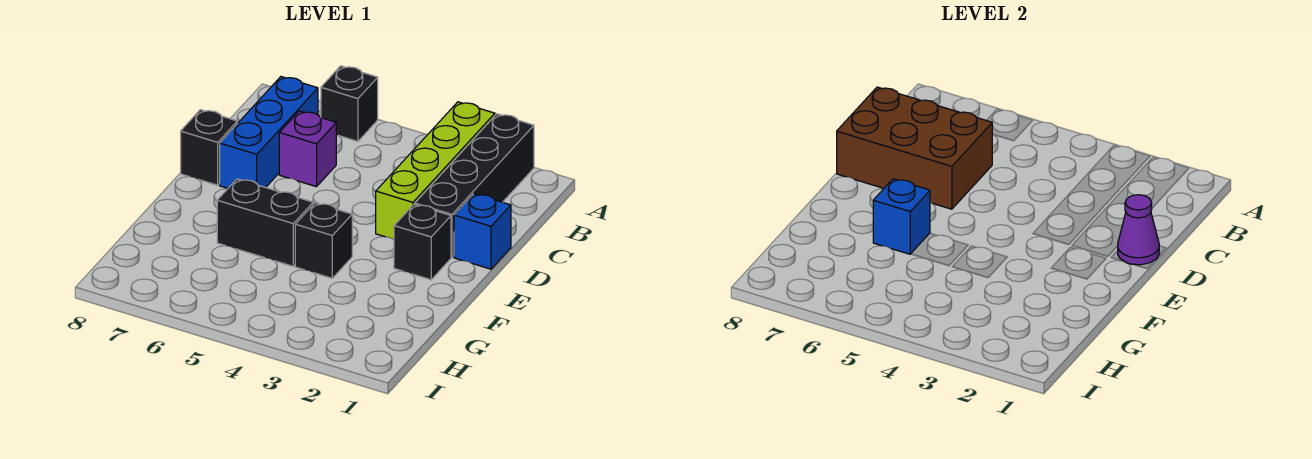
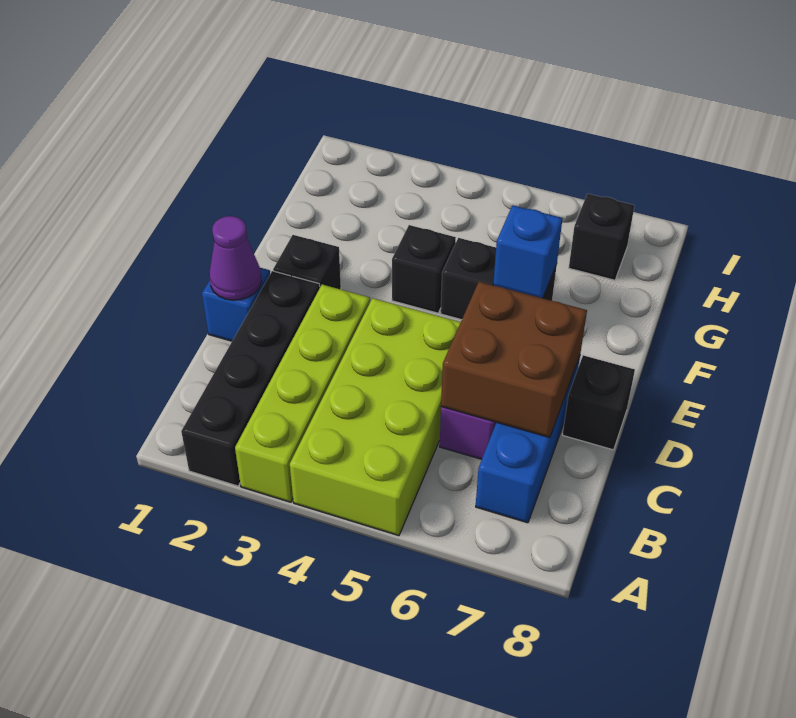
none -> lime 2x4 brick [290,298,461,536]
black 1x1 brick [321,66,378,141] -> black 1x1 brick moved to [569,194,635,280]
brown 2x3 brick [837,87,992,209] -> brown 2x2 brick [441,282,587,437]

